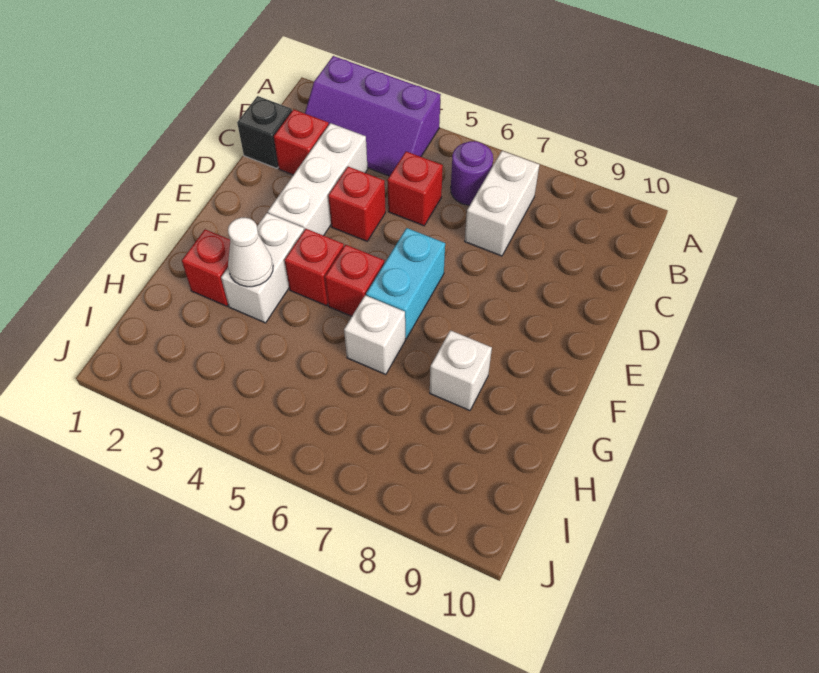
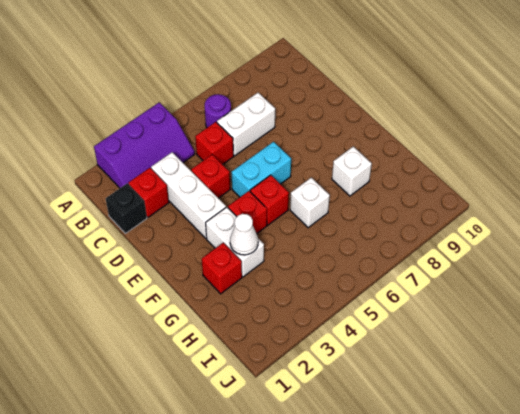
white 1x2 brick [465,151,539,256] -> white 1x2 brick turned to [217,93,275,156]
cyan 1x2 brick [366,228,445,339] -> cyan 1x2 brick turned to [232,142,291,197]

